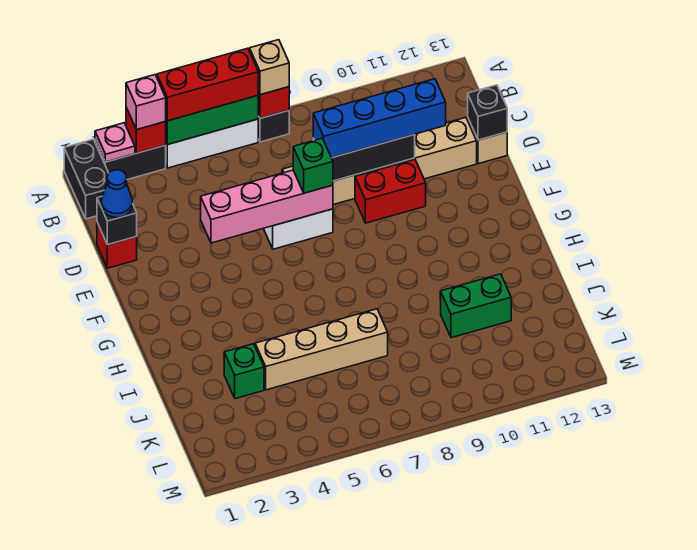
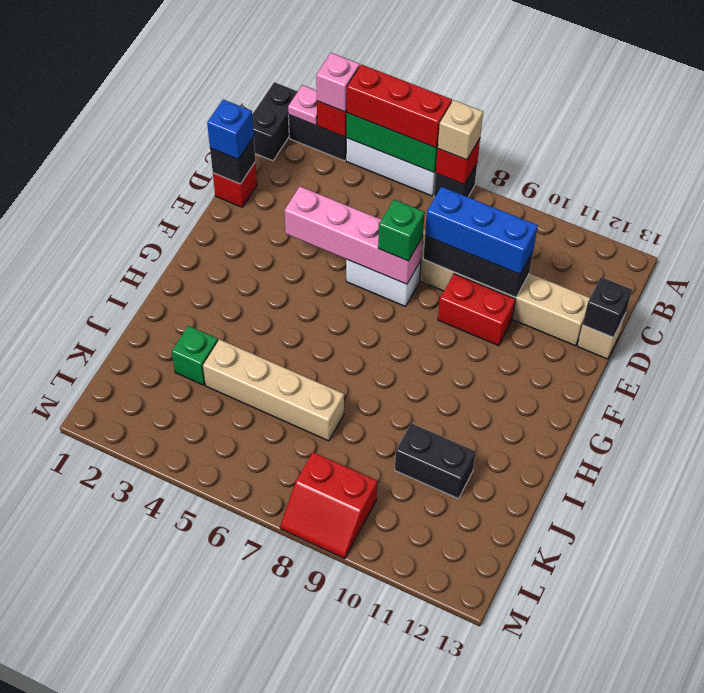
blue 1x1 cone [101,170,132,218] -> blue 1x1 brick [207,100,254,159]
blue 1x4 brick [313,79,446,158] -> blue 1x3 brick [425,187,538,274]
green 1x2 brick [441,274,511,338] -> black 1x2 brick [395,423,476,499]
none -> red 2x2 slope [280,452,377,559]

